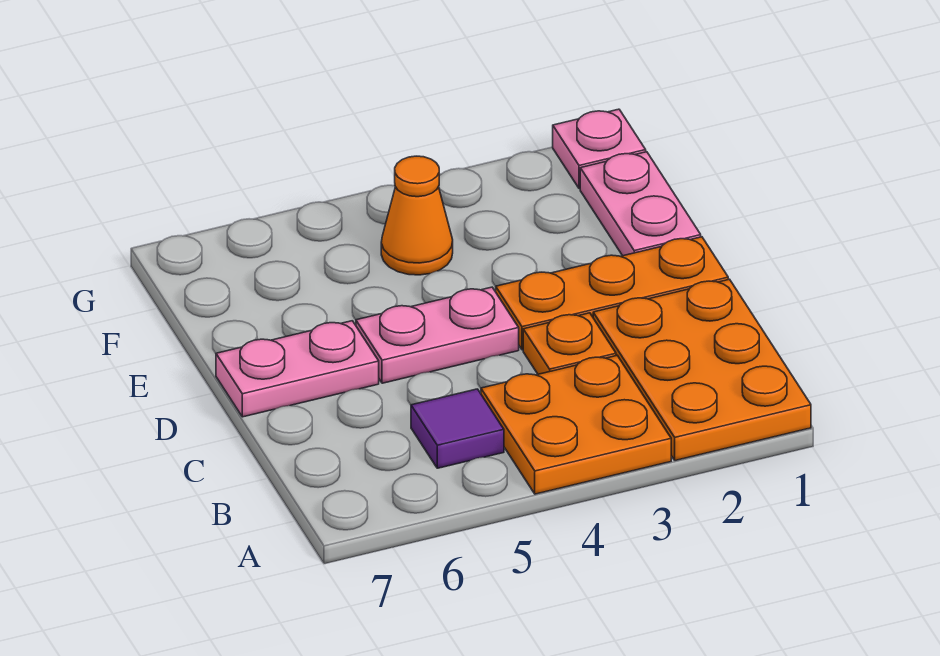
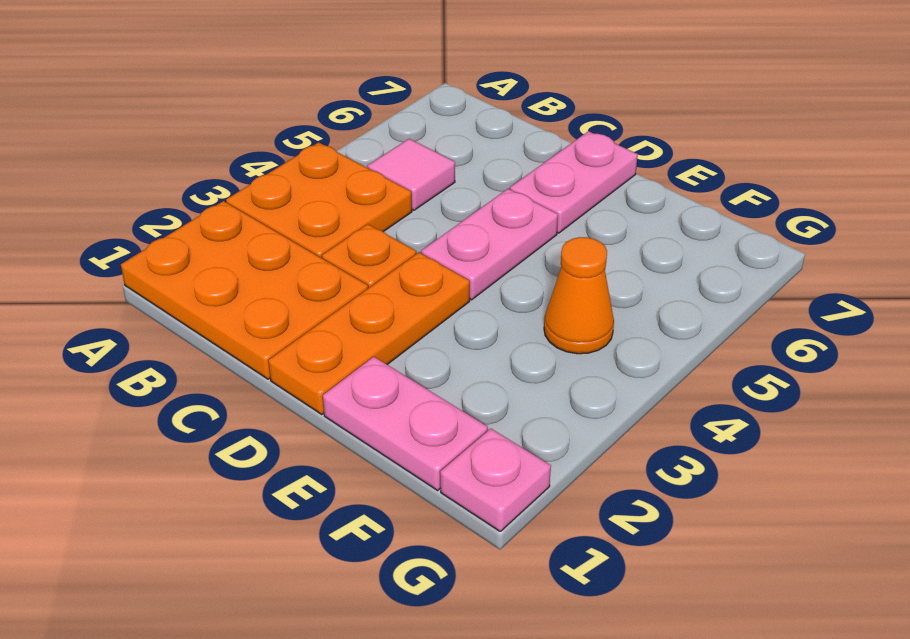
purple 1x1 tile [411,389,504,468] -> pink 1x1 tile [367,139,455,210]

